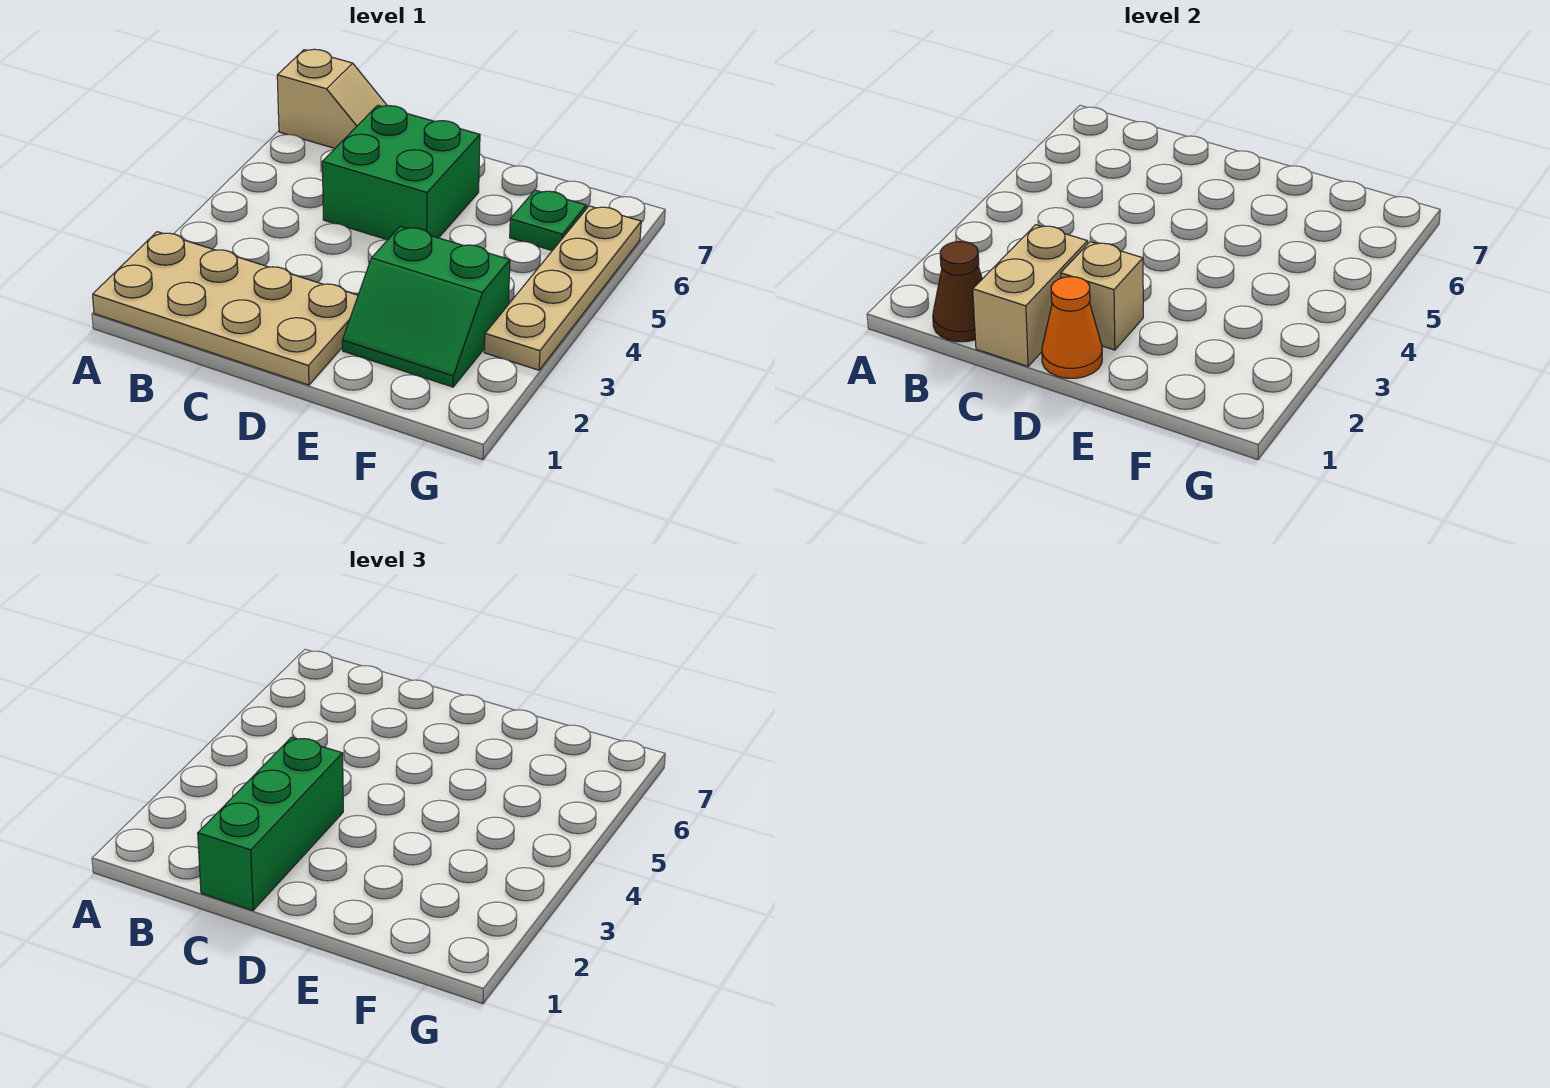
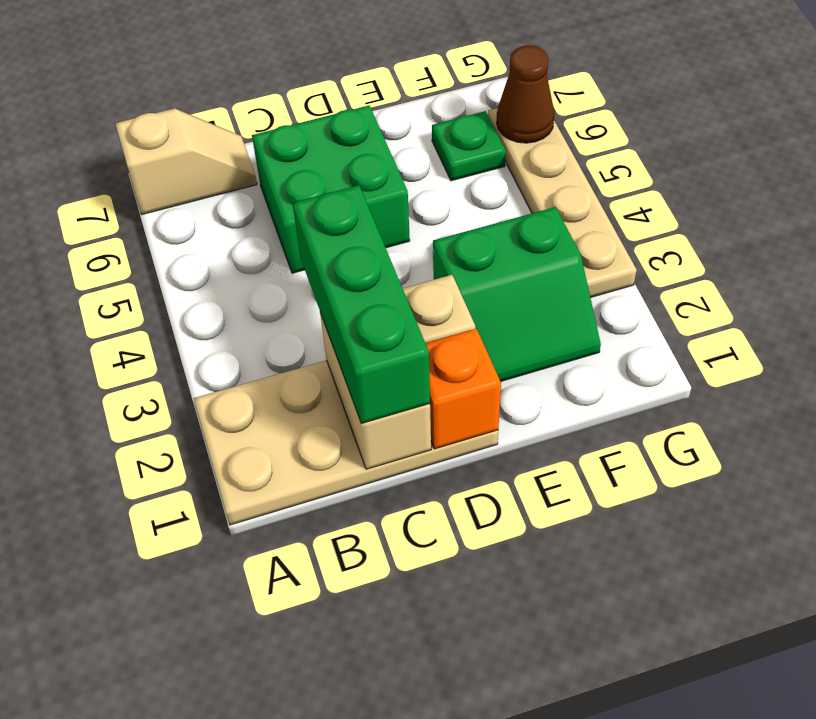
brown 1x1 cone [933,242,982,342] -> brown 1x1 cone moved to [496,46,554,143]
orange 1x1 cone [1042,277,1102,378] -> orange 1x1 brick [425,329,501,449]

